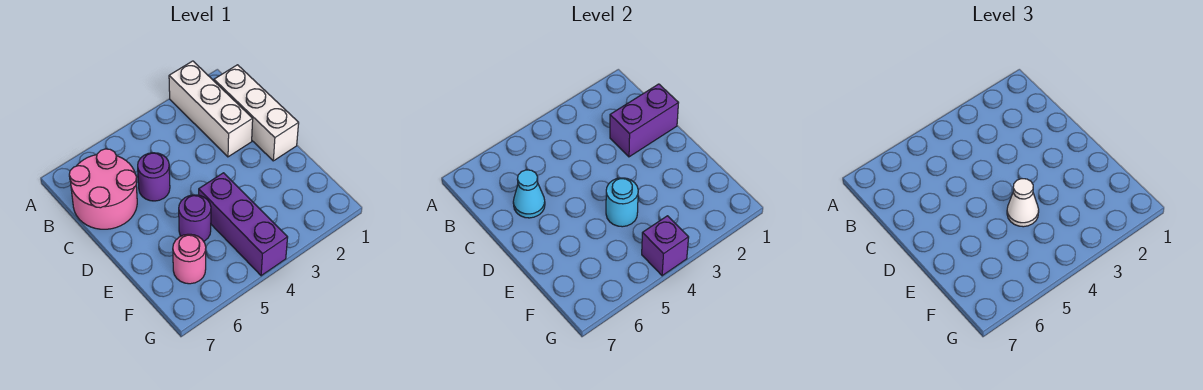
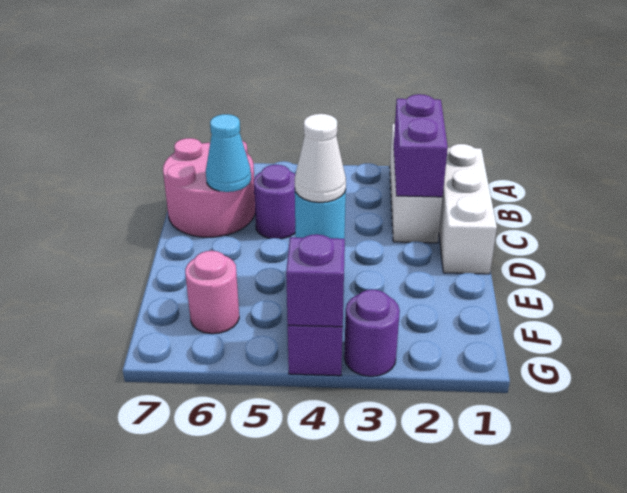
purple 1x2 brick [610,84,678,157] -> purple 1x2 brick turned to [394,94,448,197]
purple 1x1 round brick [179,195,211,241] -> purple 1x1 round brick moved to [344,290,400,376]

